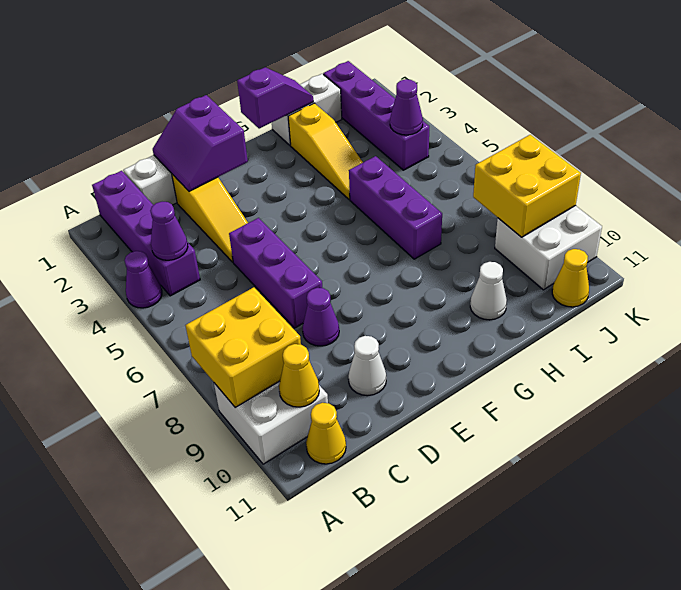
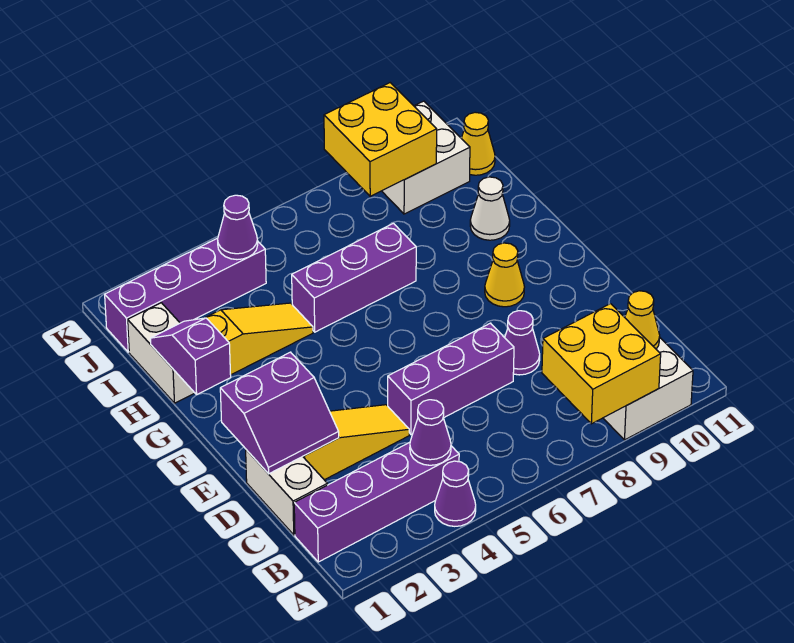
yellow 1x1 cone [306,403,346,464] -> yellow 1x1 cone moved to [485,243,524,307]
white 1x1 cone [348,336,386,396] -> none

